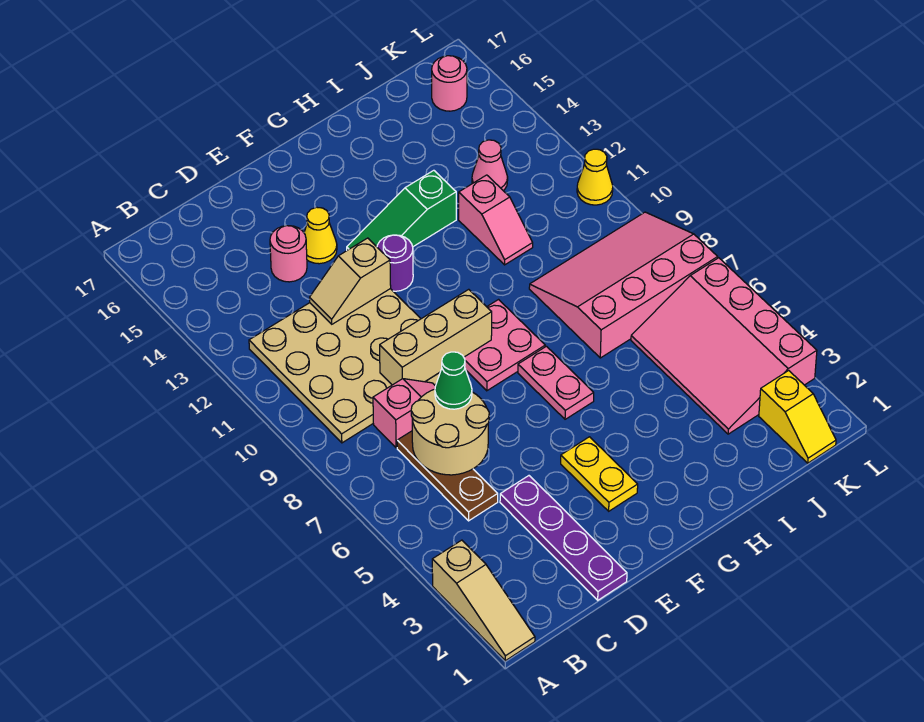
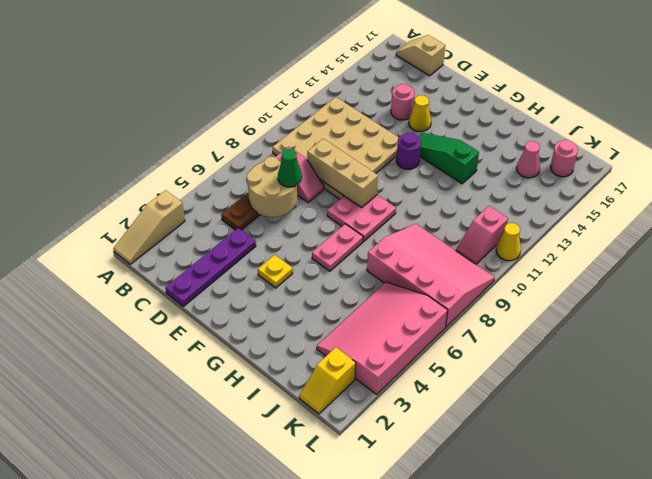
tan 1x2 slope [310,238,391,324] -> tan 1x2 slope moved to [396,35,445,76]
yellow 1x2 plate [561,437,638,511] -> yellow 1x1 plate [258,255,293,288]
pink 1x2 slope [459,175,533,265] -> pink 1x2 slope moved to [456,206,508,264]
pink 1x1 cone [472,140,508,191] -> pink 1x1 cone moved to [517,141,540,178]

